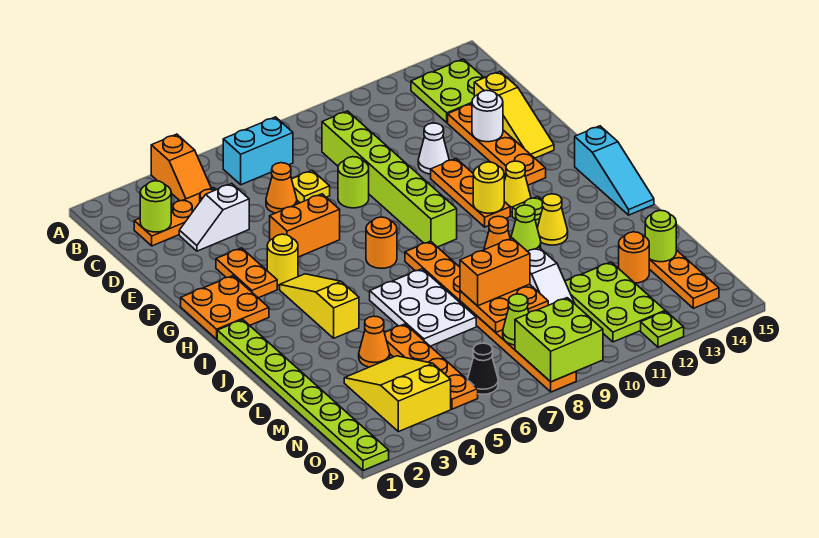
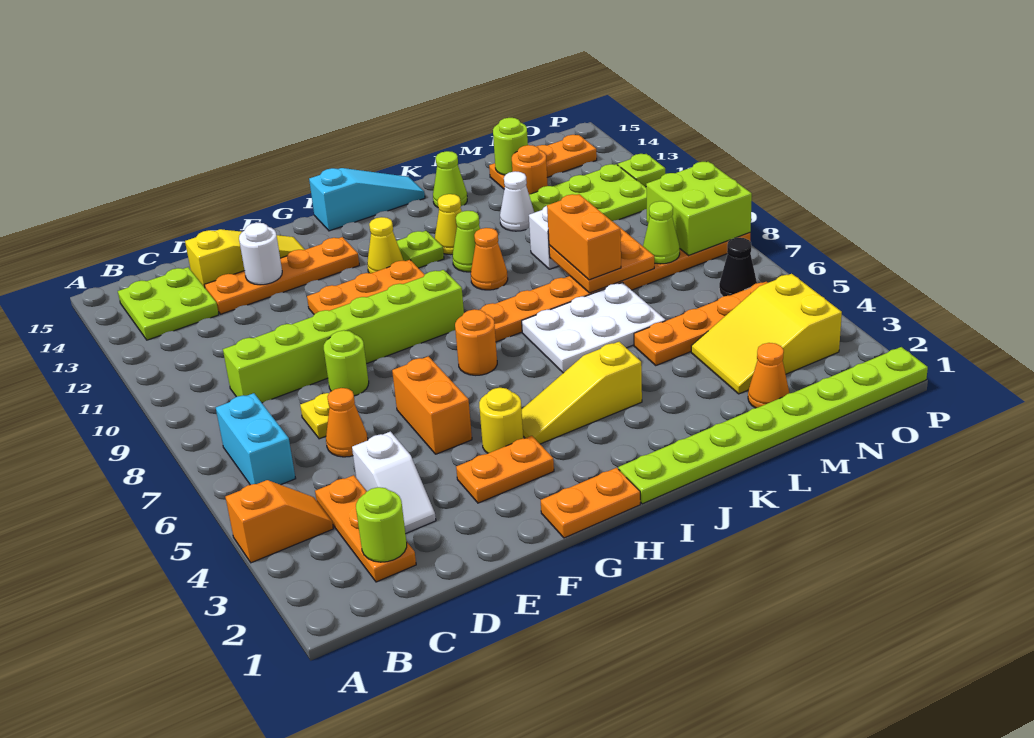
white 1x1 cone [418,123,449,174] -> white 1x1 cone moved to [500,171,534,231]
orange 2x2 plate [181,276,269,339] -> orange 1x2 plate [541,468,640,538]
yellow 1x1 round brick [473,162,504,213] -> none
none -> lime 1x1 cone [433,151,467,207]
orange 1x1 cone [359,316,390,367] -> orange 1x1 cone moved to [748,343,789,408]

